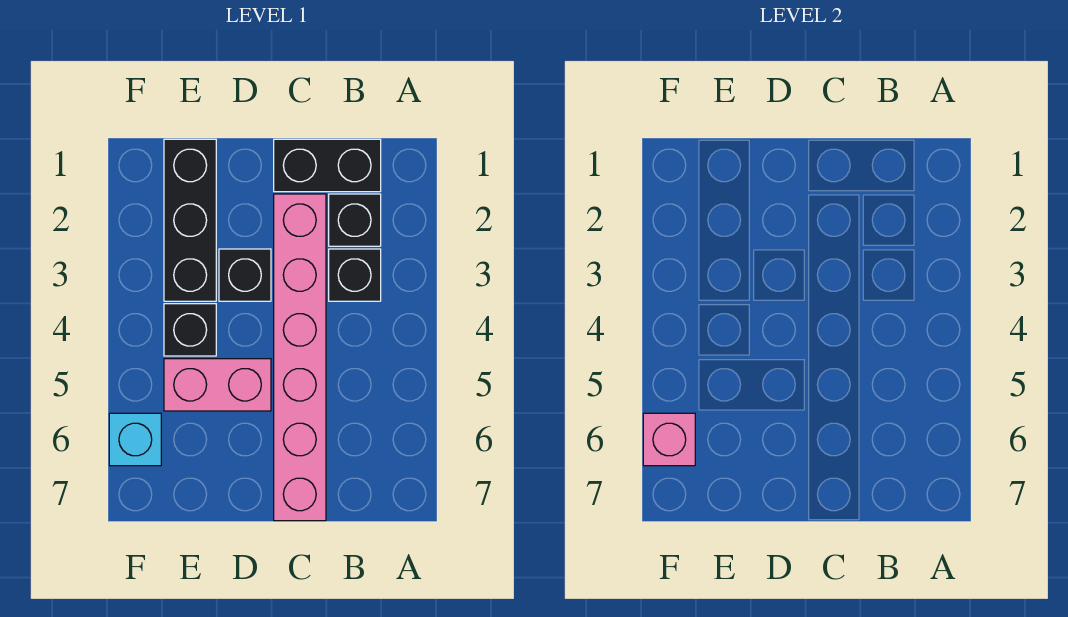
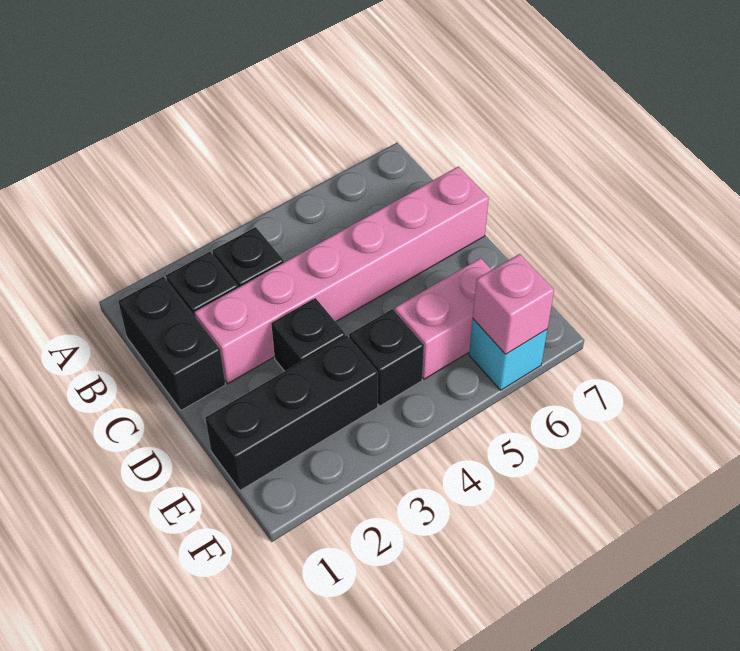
pink 1x2 brick [164,359,271,411] -> pink 1x2 brick turned to [395,258,492,379]

